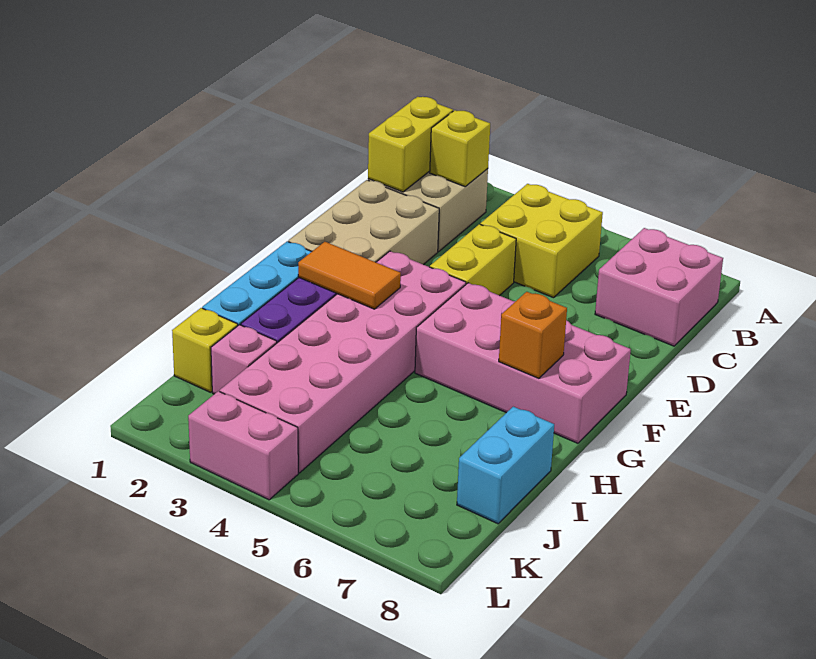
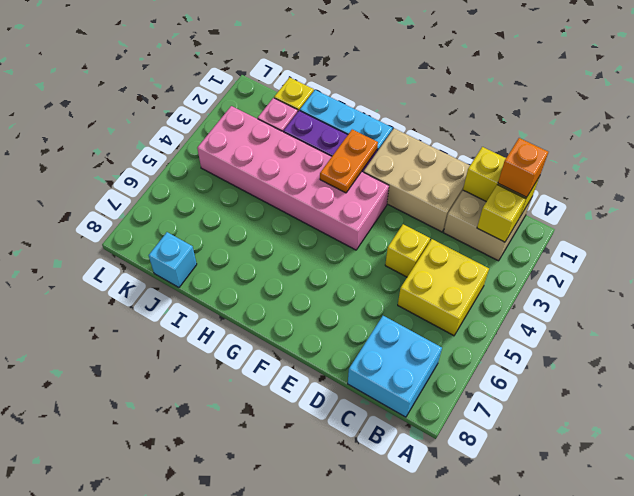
pink 2x2 brick [595,228,723,346] -> cyan 2x2 brick [348,316,442,417]
yellow 1x2 brick [430,224,516,296] -> yellow 1x1 brick [385,224,430,277]
pink 2x4 brick [415,283,631,443] -> none
orange 1x2 tile [298,242,401,309] -> orange 1x2 plate [320,129,378,193]
orange 1x1 brick [499,292,567,378] -> orange 1x1 brick moved to [498,138,548,197]
cyan 1x2 brick [457,407,554,524] -> cyan 1x1 brick [149,232,197,287]
pink 1x2 brick [188,391,298,500] -> none

